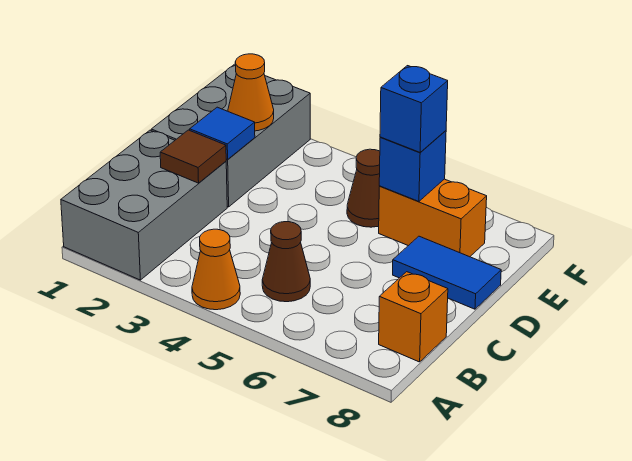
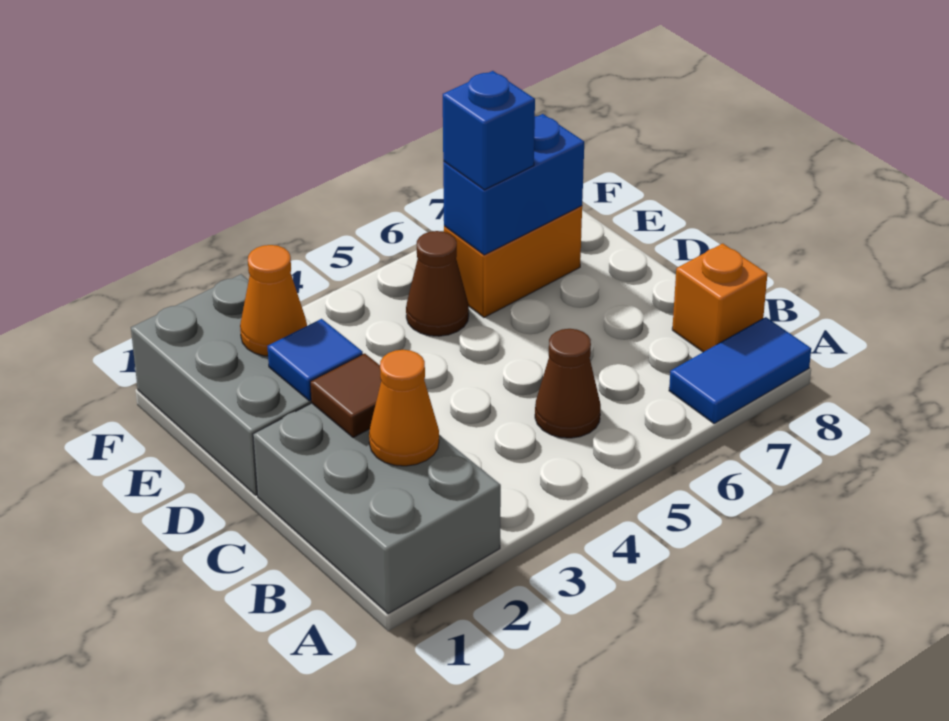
orange 1x1 cone [192,229,240,310] -> orange 1x1 cone moved to [369,350,439,466]
blue 1x2 tile [393,236,501,309] -> blue 1x2 tile moved to [669,317,811,424]
blue 1x1 brick [379,131,446,201] -> blue 1x2 brick [443,114,584,255]

